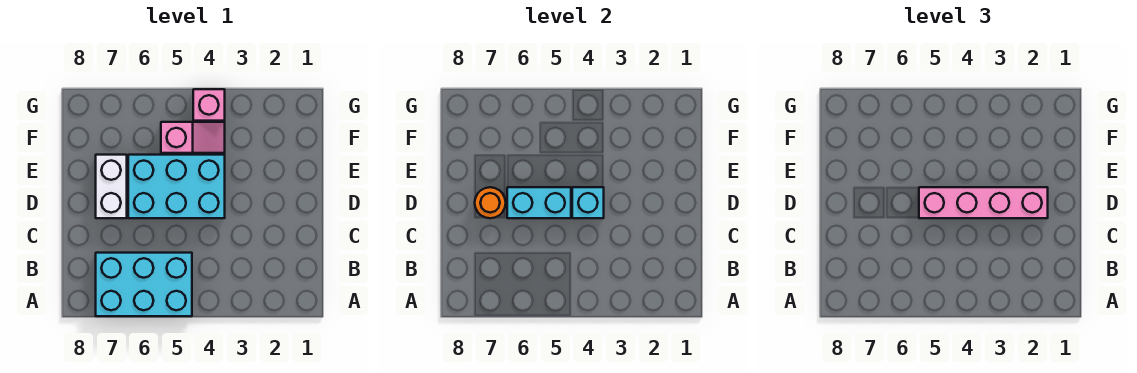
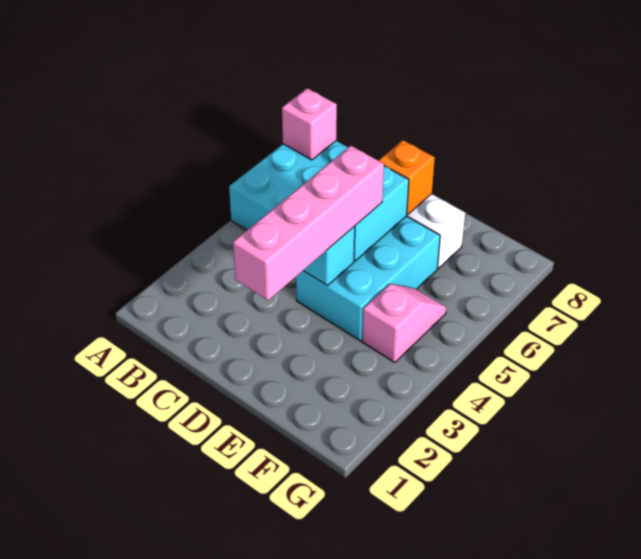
orange 1x1 round brick [475,187,506,218] -> orange 1x1 brick [378,140,435,215]
pink 1x2 slope [161,122,225,153] -> pink 1x2 slope turned to [362,284,446,363]
pink 1x1 brick [193,89,225,121] -> pink 1x1 brick moved to [282,88,337,160]

